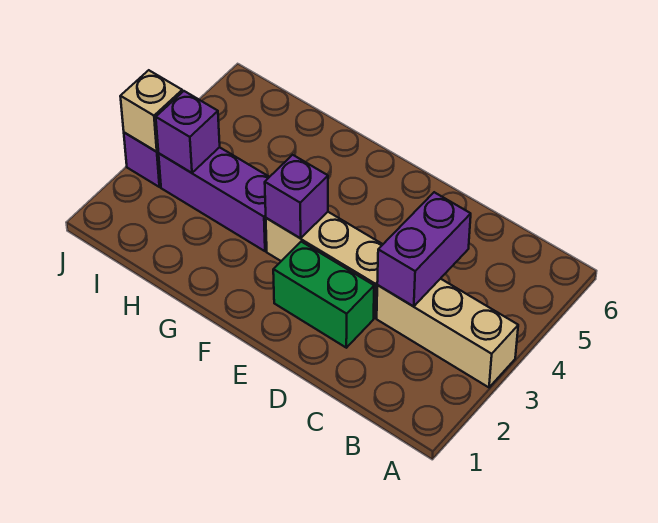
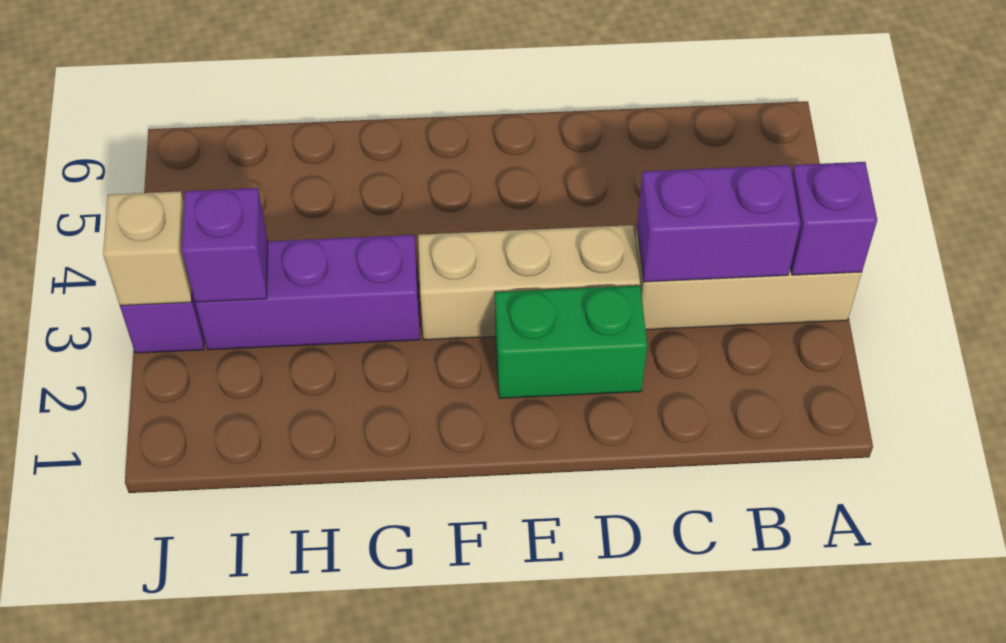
purple 1x2 brick [377,192,471,306] -> purple 1x2 brick turned to [637,165,800,282]
purple 1x1 brick [265,155,328,238] -> purple 1x1 brick moved to [790,162,877,275]

